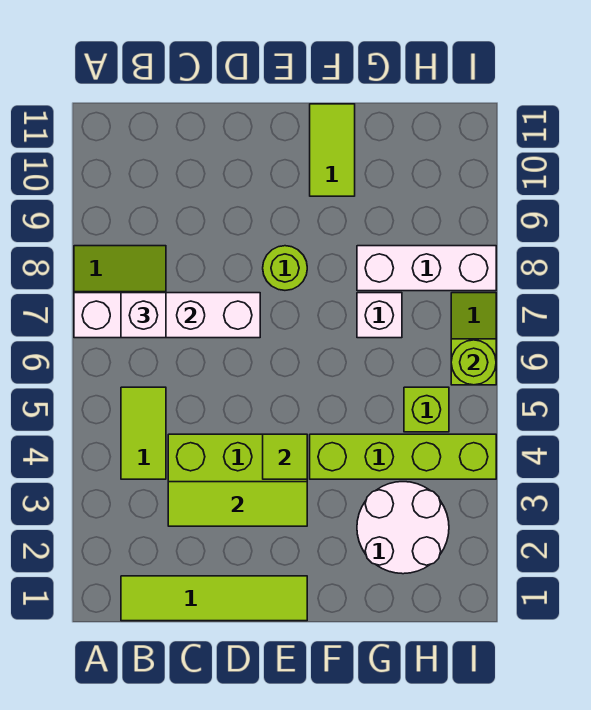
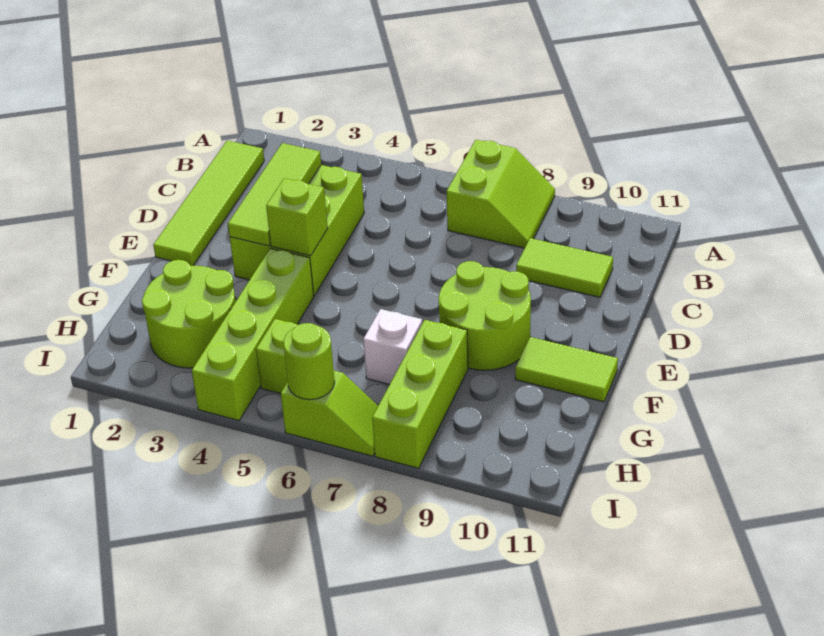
white 1x4 brick [74,293,260,338] -> none
lime 1x2 tile [121,387,166,479] -> lime 1x2 tile moved to [516,238,613,297]
white 1x1 brick [121,293,166,338] -> none
lime 1x1 tile [263,434,307,479] -> lime 1x1 brick [266,178,328,256]
lime 1x1 round brick [263,246,307,290] -> lime 2x2 round brick [439,261,531,370]
white 2x2 round brick [357,482,449,574] -> lime 2x2 round brick [142,260,236,368]
white 1x3 brick [357,246,496,291] -> lime 1x3 brick [372,320,468,468]

